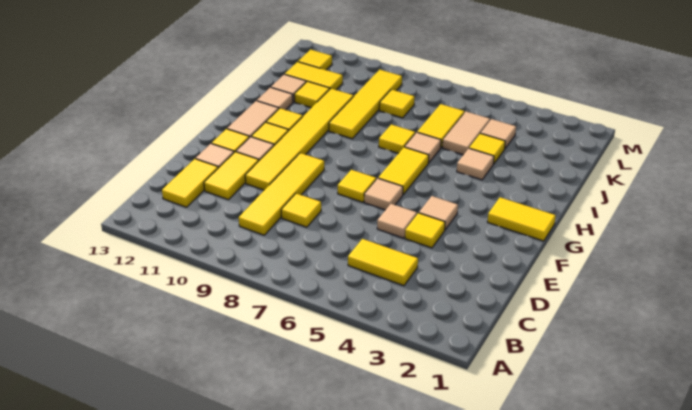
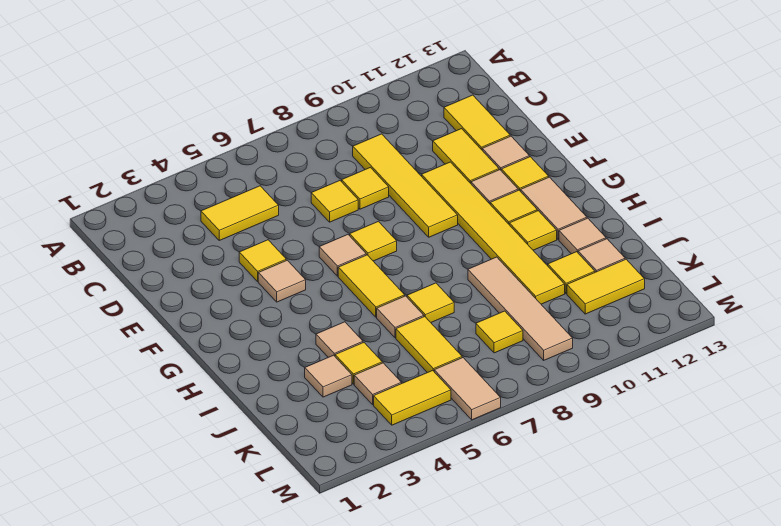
tan 1x1 tile [377,204,417,238] -> tan 1x1 tile moved to [305,355,352,397]
yellow 1x2 tile [488,197,556,241] -> yellow 1x2 tile moved to [374,370,451,425]
yellow 1x4 tile [329,69,402,139] -> tan 1x4 tile [468,257,573,360]
tan 1x2 tile [442,112,490,155] -> tan 1x2 tile moved to [434,358,501,420]
yellow 1x1 tile [298,49,332,70] -> yellow 1x1 tile moved to [311,181,358,222]

